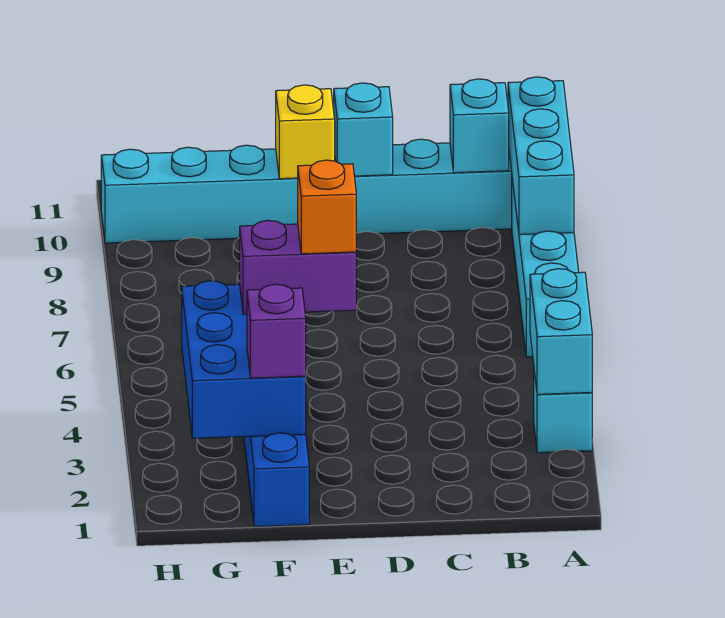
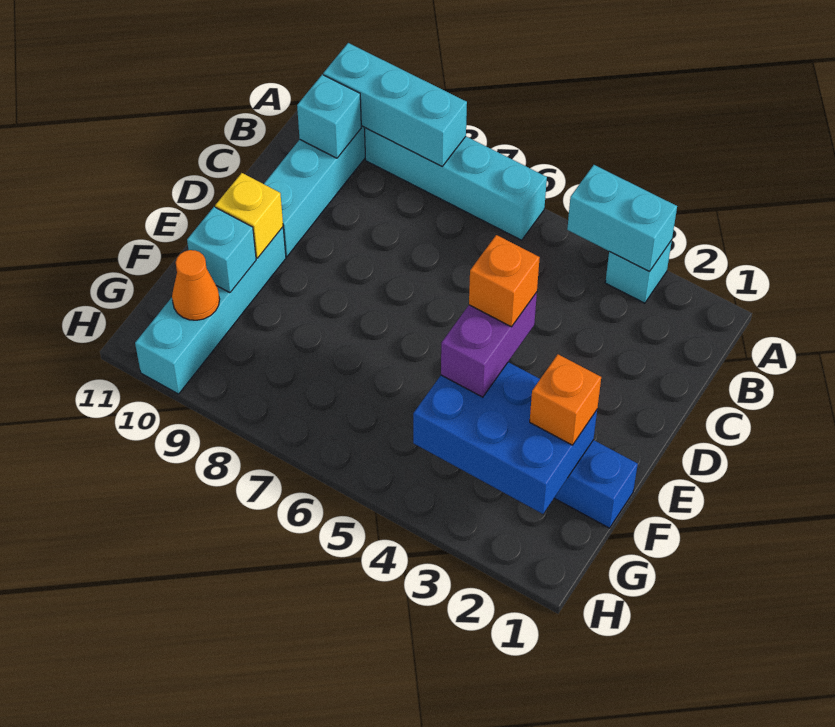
cyan 1x1 brick [334,83,393,176] -> cyan 1x1 brick moved to [187,207,256,293]
purple 1x1 brick [247,284,306,378] -> orange 1x1 brick [530,354,601,445]
none -> orange 1x1 cone [172,250,220,320]

